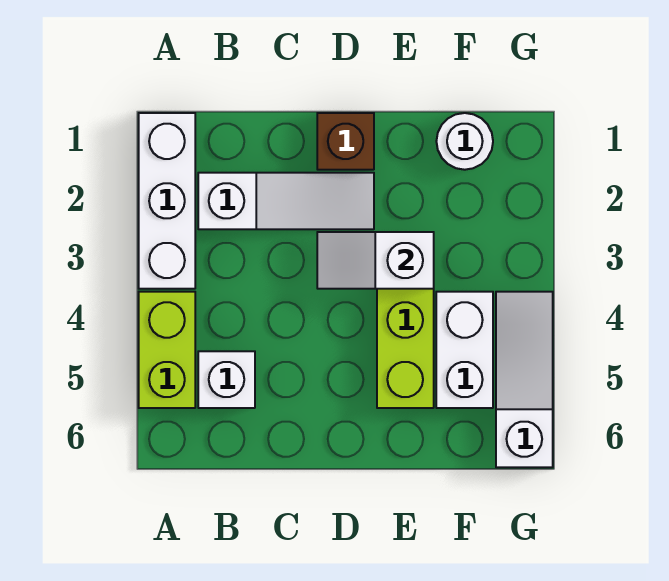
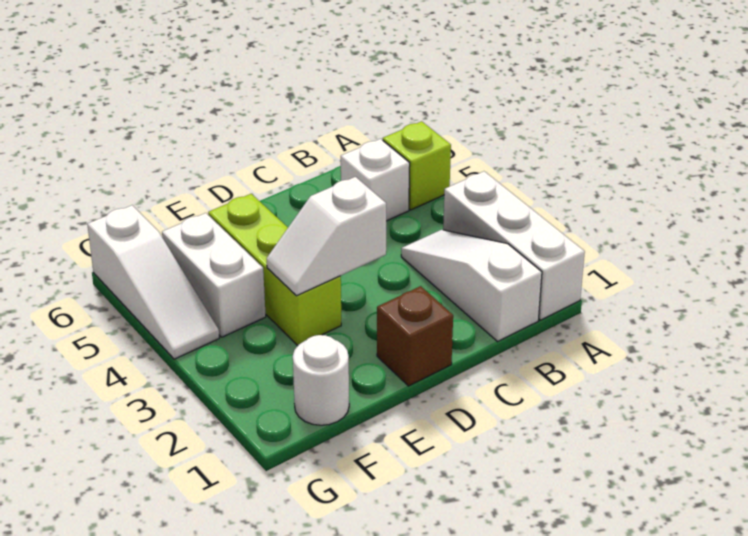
lime 1x2 brick [139,292,195,408] -> lime 1x1 brick [383,121,451,210]
white 1x3 slope [198,173,374,229] -> white 1x3 slope turned to [401,230,542,341]
white 1x2 slope [317,232,434,289] -> white 1x2 slope turned to [267,177,386,296]

